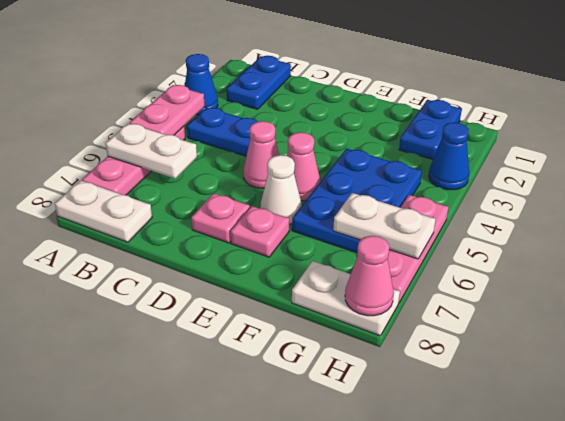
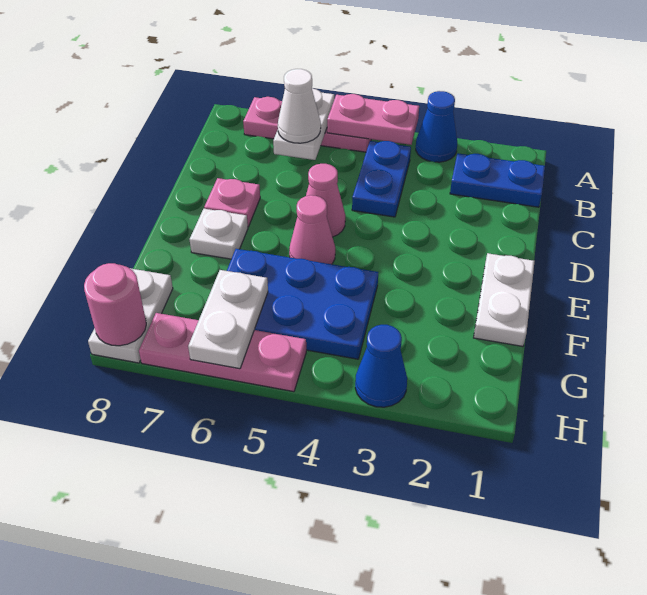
white 1x2 plate [55,180,152,242] -> white 1x2 plate moved to [474,253,535,346]
white 1x1 cone [260,155,302,224] -> white 1x1 cone moved to [278,69,321,143]
pink 1x1 plate [231,206,289,257] -> white 1x1 plate [190,209,248,259]
blue 1x2 plate [399,100,462,160] -> none
pink 1x1 cone [345,236,394,316] -> pink 1x1 round brick [84,263,146,346]

